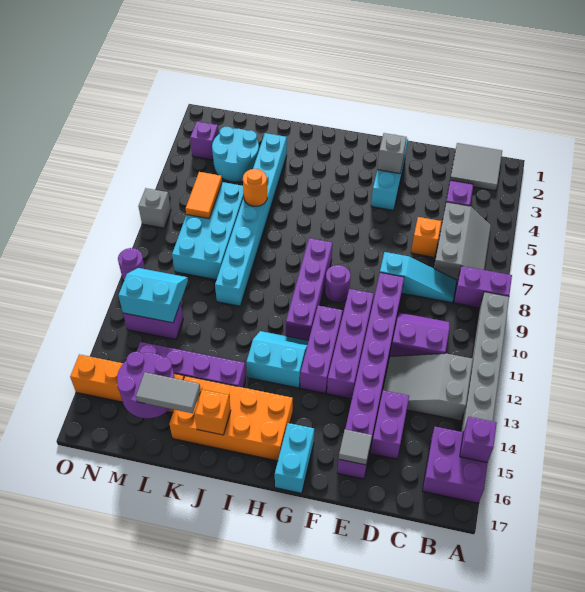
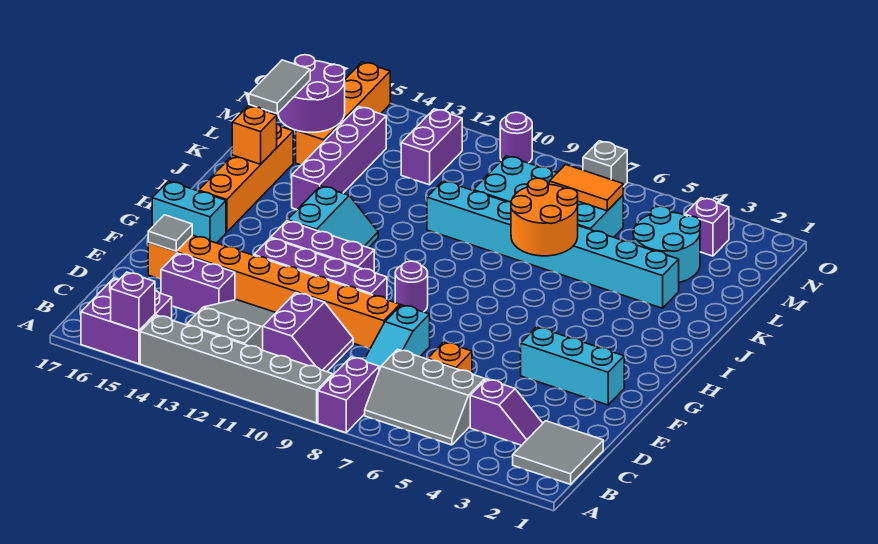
purple 1x8 brick [337,273,404,479] -> orange 1x8 brick [148,235,400,349]
grey 1x1 brick [377,133,407,173] -> none
purple 1x4 brick [286,238,333,340] -> none
orange 2x4 brick [169,376,293,461] -> orange 1x4 brick [199,124,293,232]
orange 1x1 round brick [243,169,267,206] -> orange 2x2 round brick [511,178,578,256]
cyan 2x2 slope [118,268,188,323] -> none

